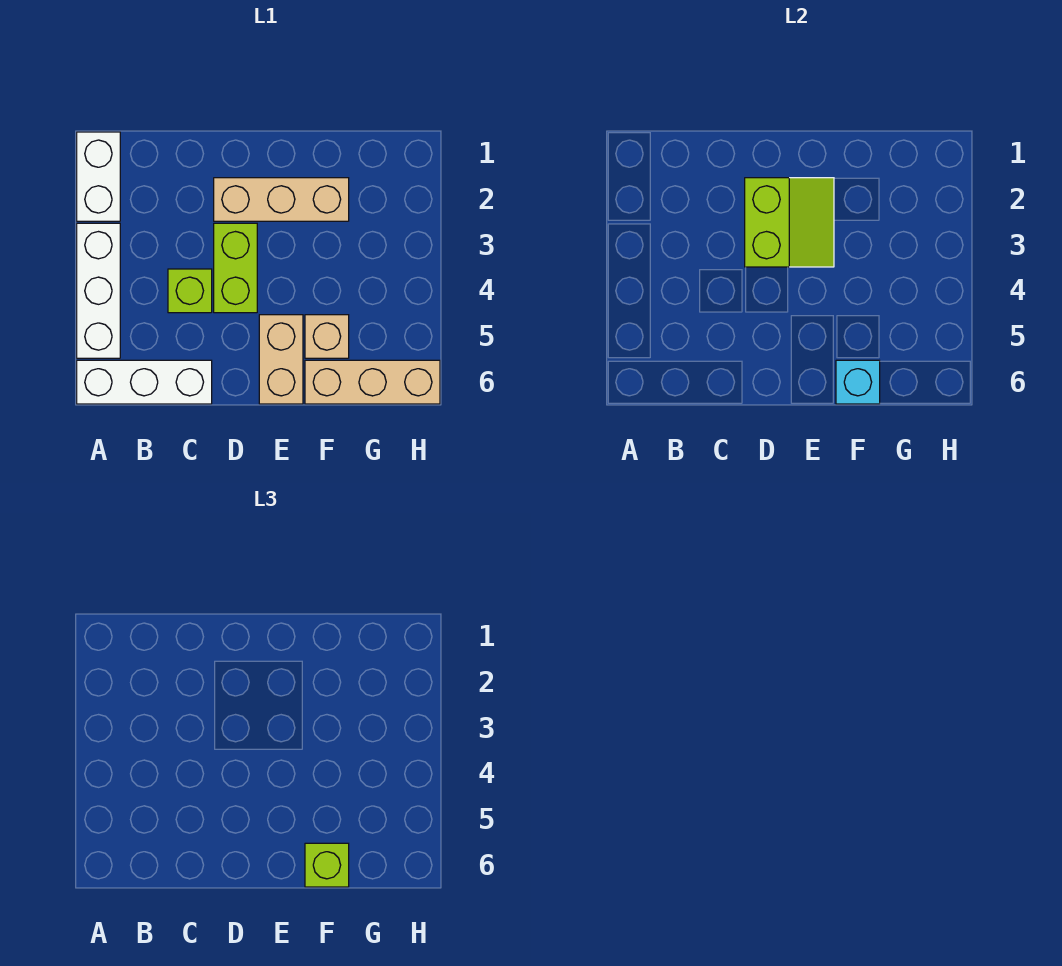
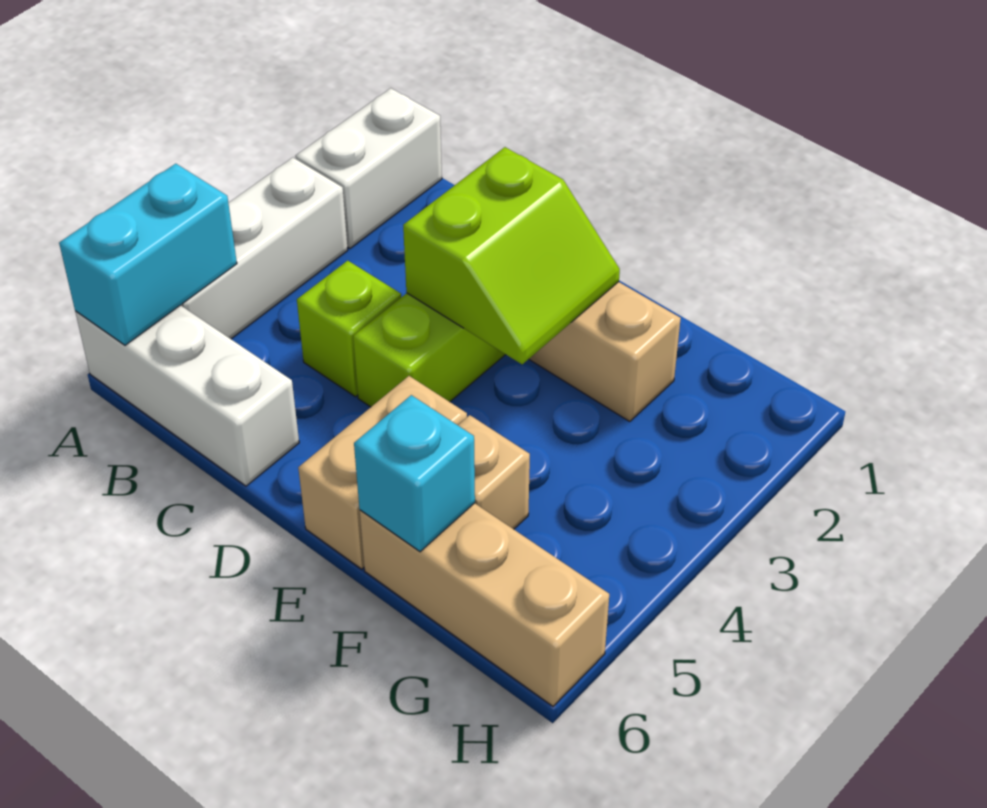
none -> cyan 1x2 brick [59,164,237,345]
lime 1x1 brick [305,843,349,887] -> none

